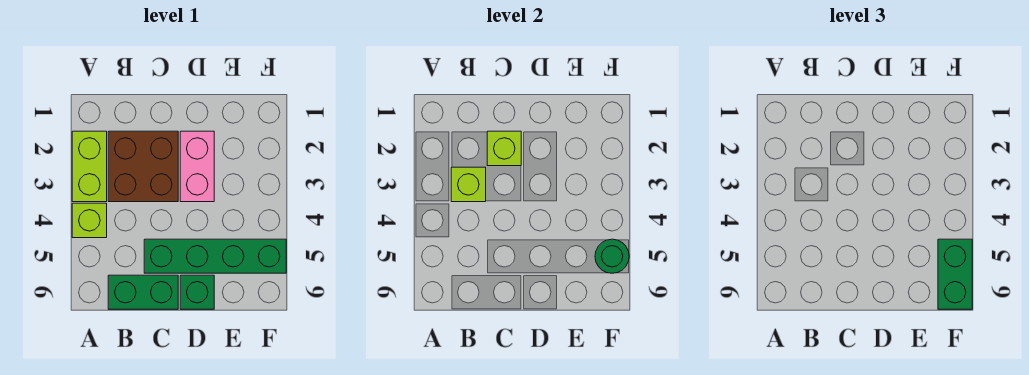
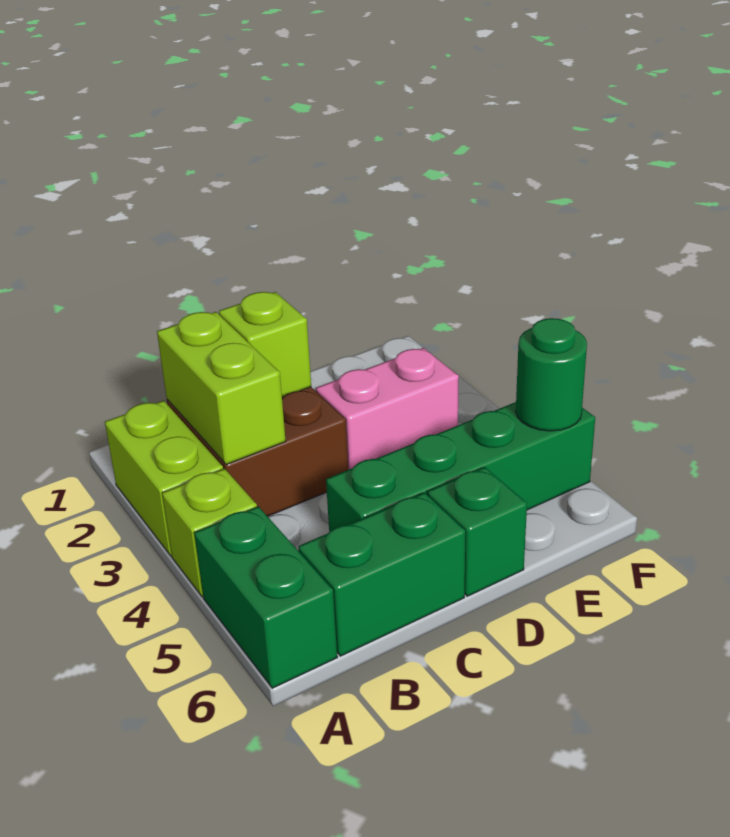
lime 1x1 brick [451,167,486,202] -> lime 1x2 brick [157,312,286,465]
pink 1x2 brick [180,131,214,202] -> pink 1x2 brick turned to [316,348,459,470]
green 1x2 brick [938,239,972,309] -> green 1x2 brick moved to [194,506,337,688]

